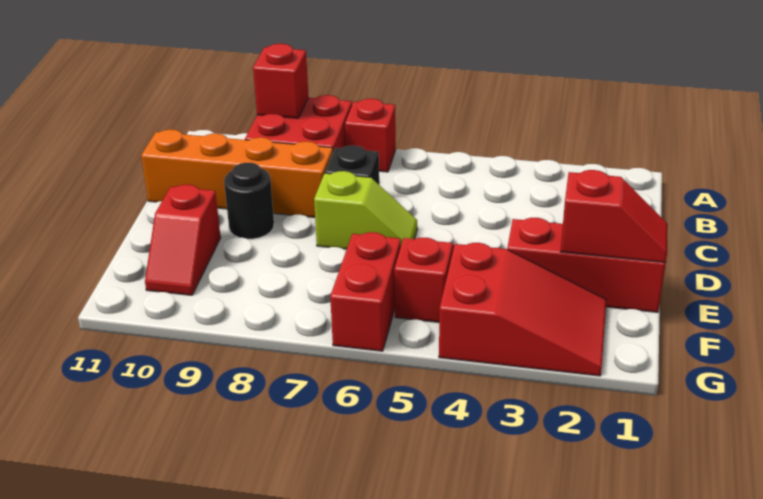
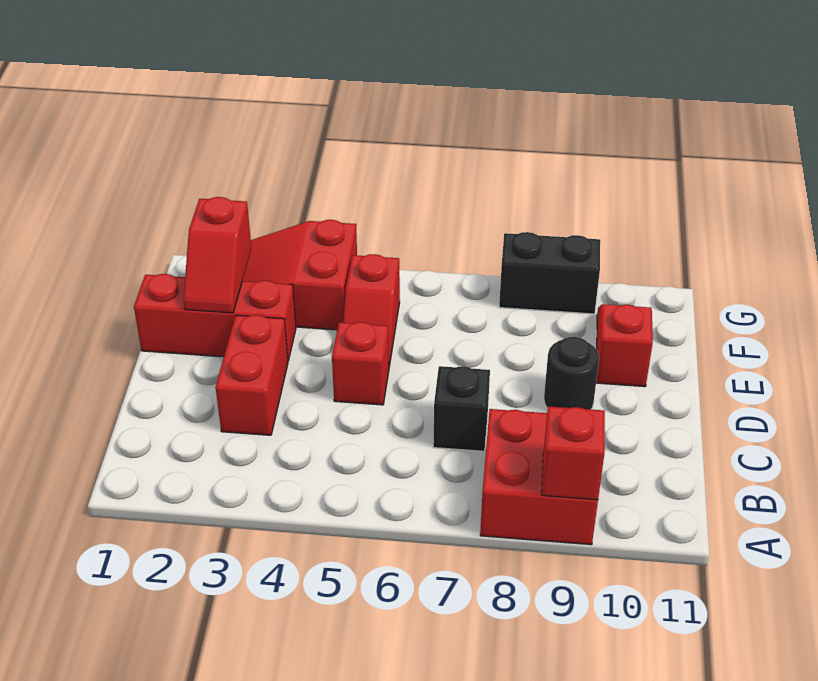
red 1x1 brick [345,99,396,172] -> red 1x1 brick moved to [332,322,389,405]
orange 1x4 brick [141,130,333,217] -> none
lime 1x2 slope [314,171,417,249] -> none
red 1x2 slope [560,170,668,263] -> red 1x2 slope turned to [183,197,251,313]
red 1x2 brick [330,232,401,351] -> red 1x2 brick moved to [216,315,288,435]
none -> black 1x2 brick [499,232,600,314]

